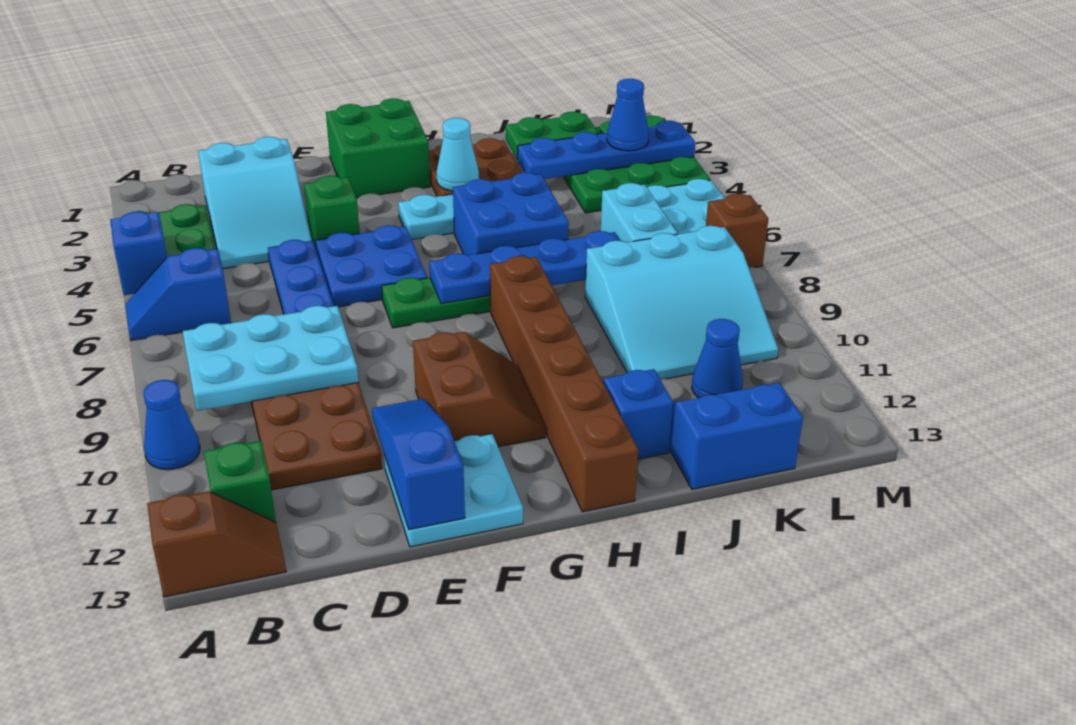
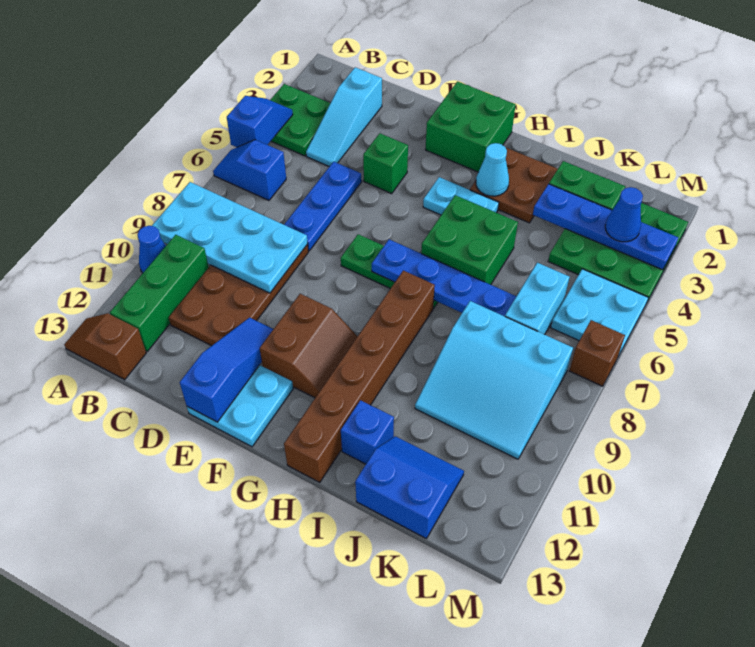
brown 1x2 slope [147,491,286,597] -> brown 1x2 slope turned to [64,313,146,380]
cyan 2x3 plate [182,306,359,411] -> cyan 2x4 plate [152,182,308,293]
green 1x1 brick [204,441,276,522] -> green 1x3 brick [110,235,209,351]
cyan 2x3 slope [198,137,312,269] -> cyan 1x3 slope [306,67,382,167]
blue 2x2 plate [315,225,427,307] -> none
blue 2x2 brick [453,173,569,255] -> green 2x2 brick [421,195,518,285]
blue 1x1 cone [692,319,743,398] -> none

